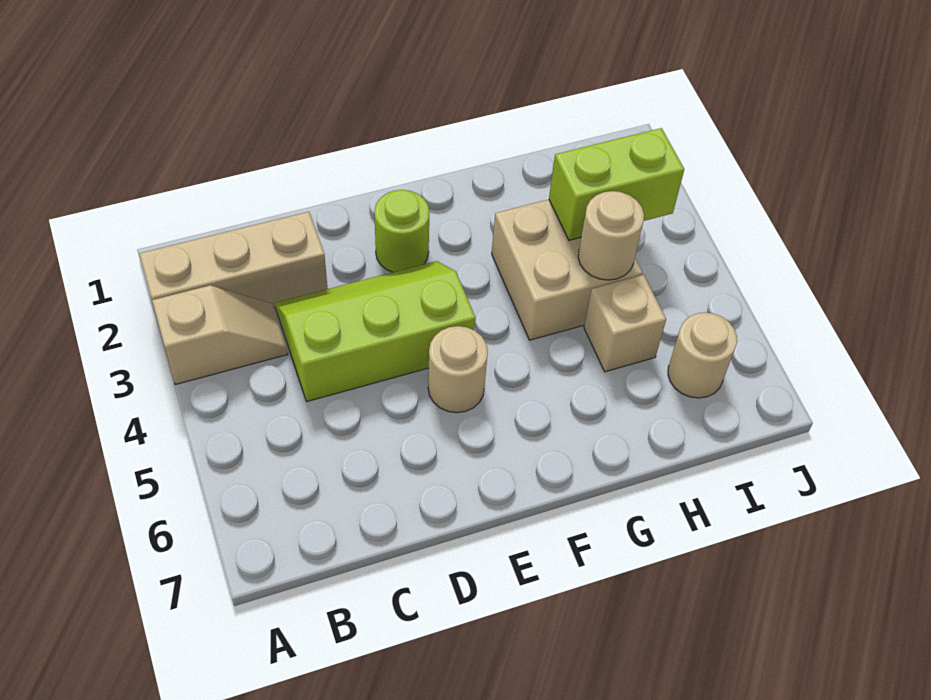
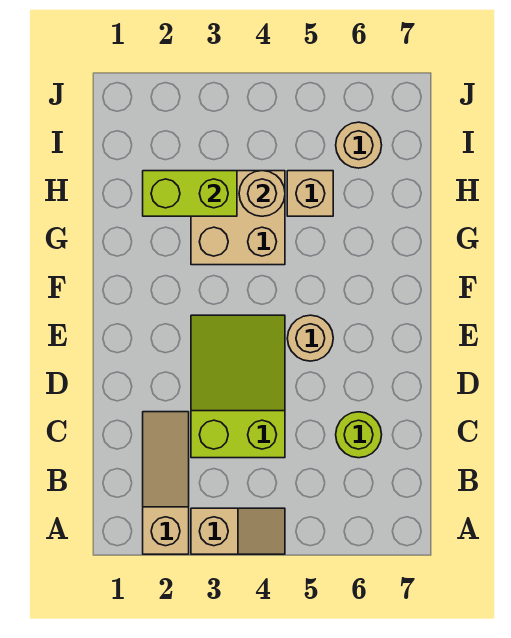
tan 1x3 brick [139,212,327,308] -> tan 1x3 slope [143,412,189,554]
tan 1x2 slope [152,285,288,385] -> tan 1x2 slope turned to [191,508,285,554]
lime 2x3 slope [275,261,475,402] -> lime 2x3 slope turned to [191,315,285,458]
lime 1x1 round brick [374,190,429,272] -> lime 1x1 round brick moved to [336,412,382,458]
lime 1x2 brick [549,128,684,240] -> lime 1x2 brick turned to [143,171,237,216]

